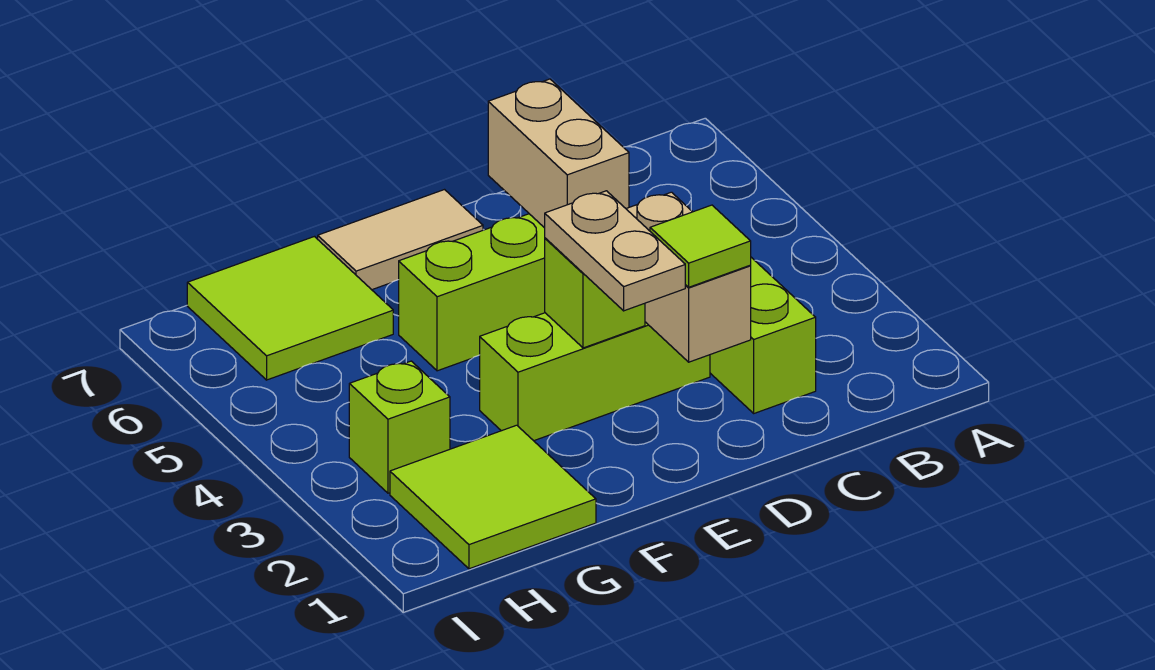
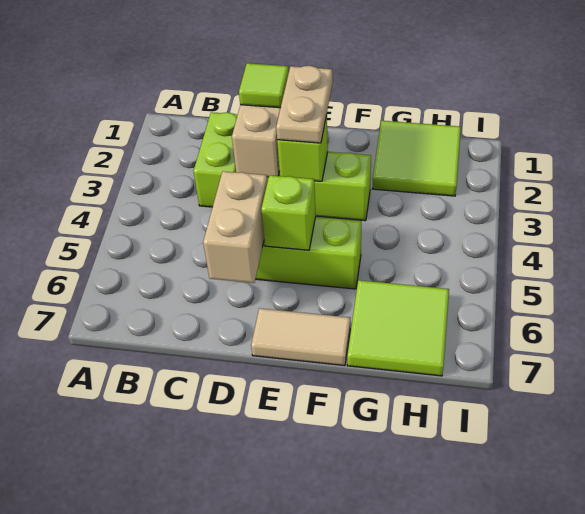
lime 1x1 brick [349,361,450,493] -> lime 1x1 brick moved to [261,175,316,250]

